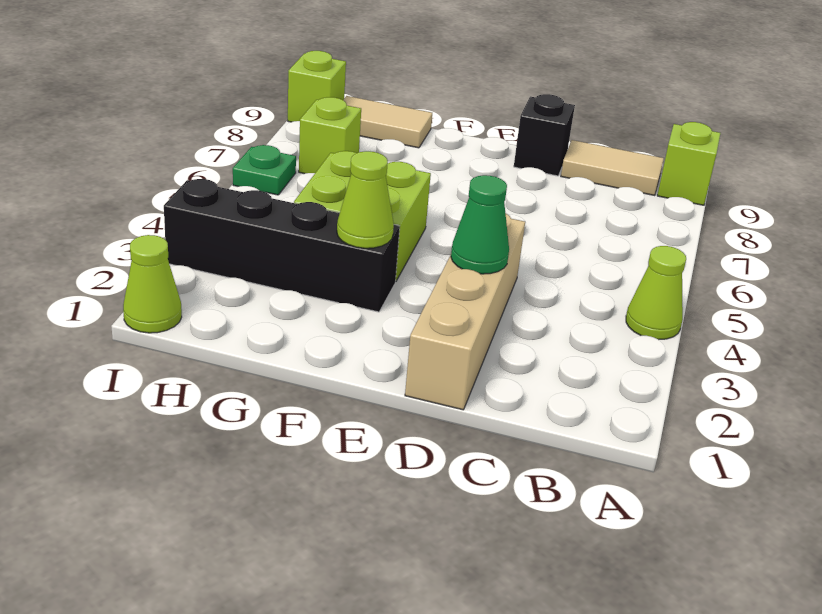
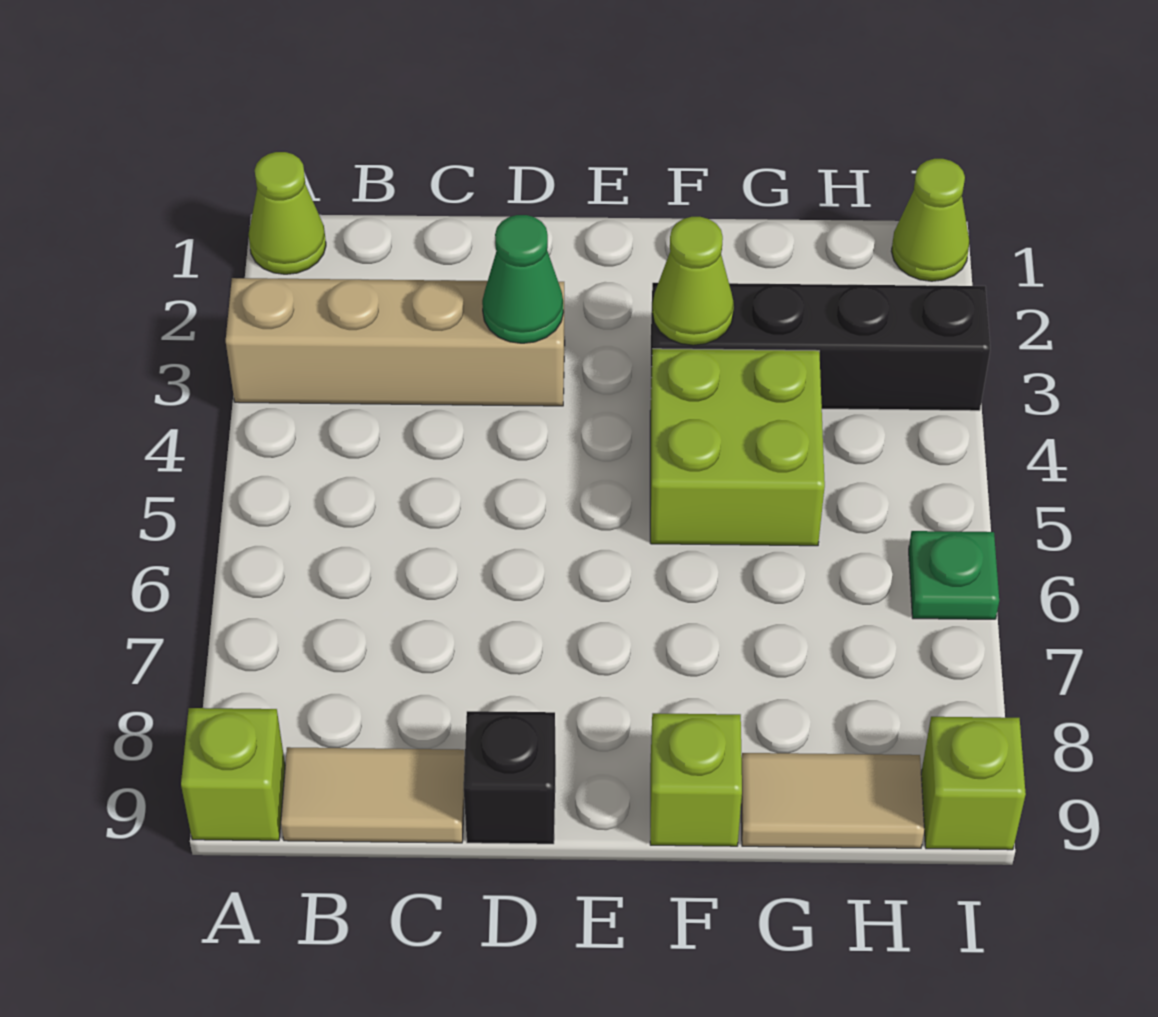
lime 1x1 cone [626,246,686,340] -> lime 1x1 cone moved to [249,152,326,274]
tan 1x4 brick [405,213,525,410] -> tan 1x4 brick turned to [226,278,565,406]
lime 1x1 brick [299,97,361,174] -> lime 1x1 brick moved to [650,713,742,846]

